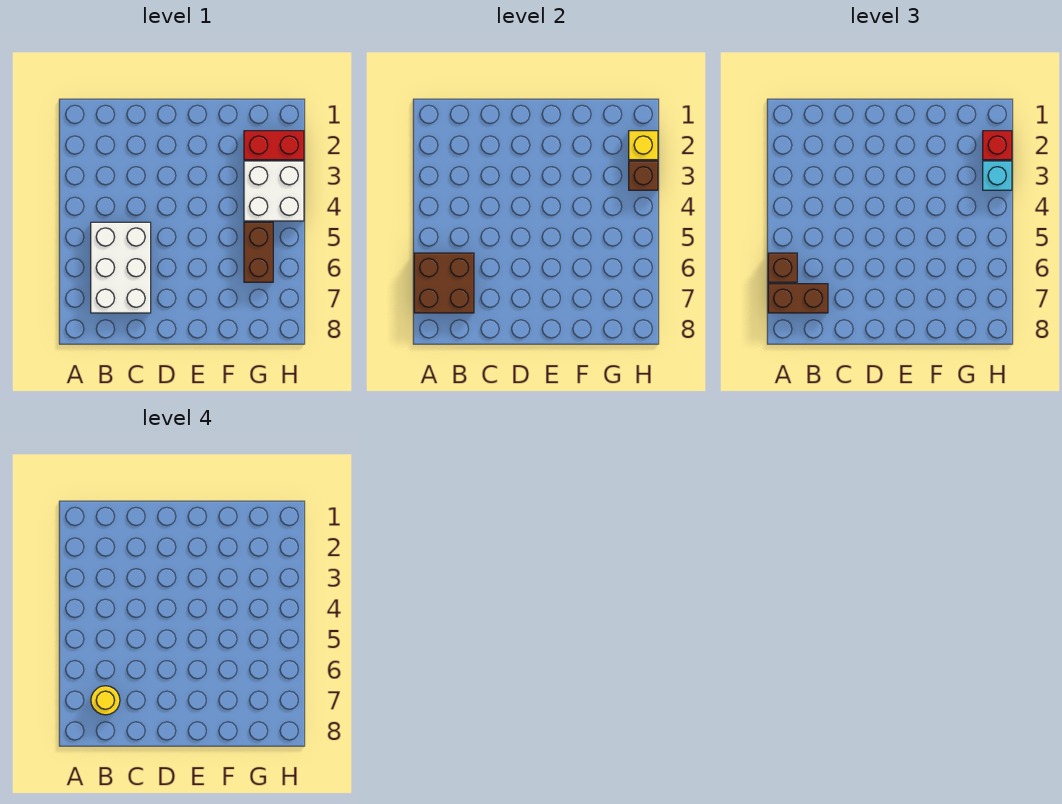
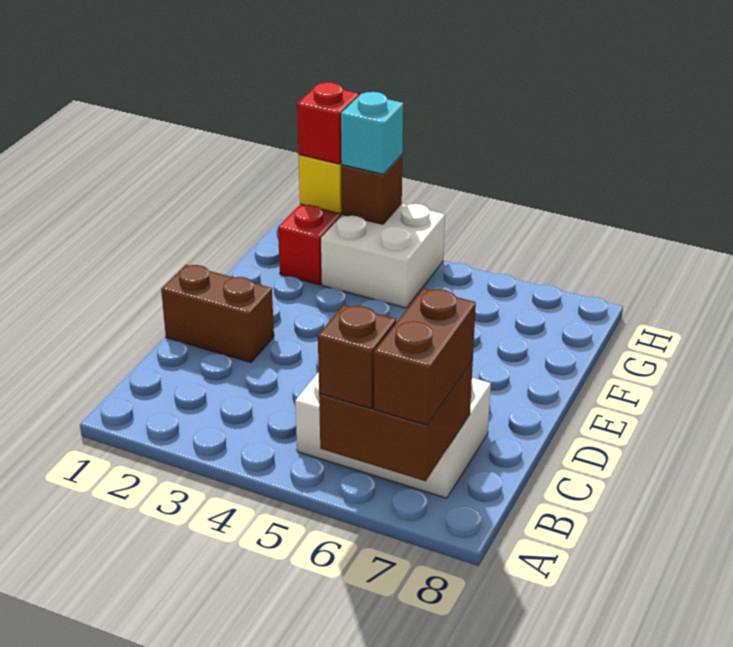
yellow 1x1 round brick [91,686,120,715] -> none
brown 1x2 brick [244,222,273,282] -> brown 1x2 brick moved to [161,265,274,362]

